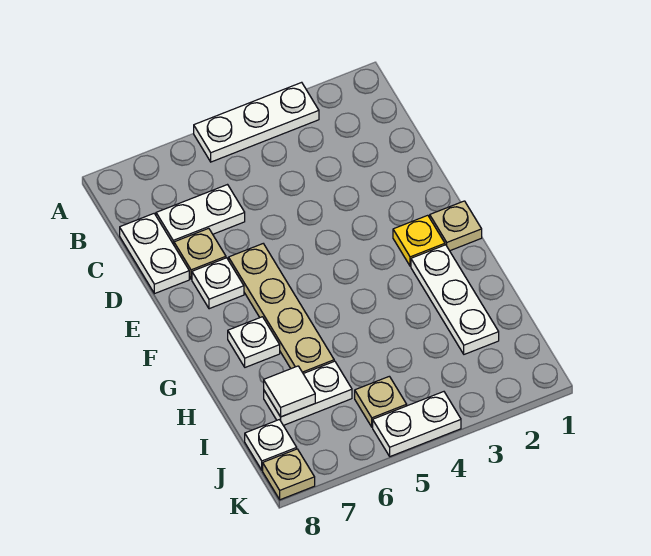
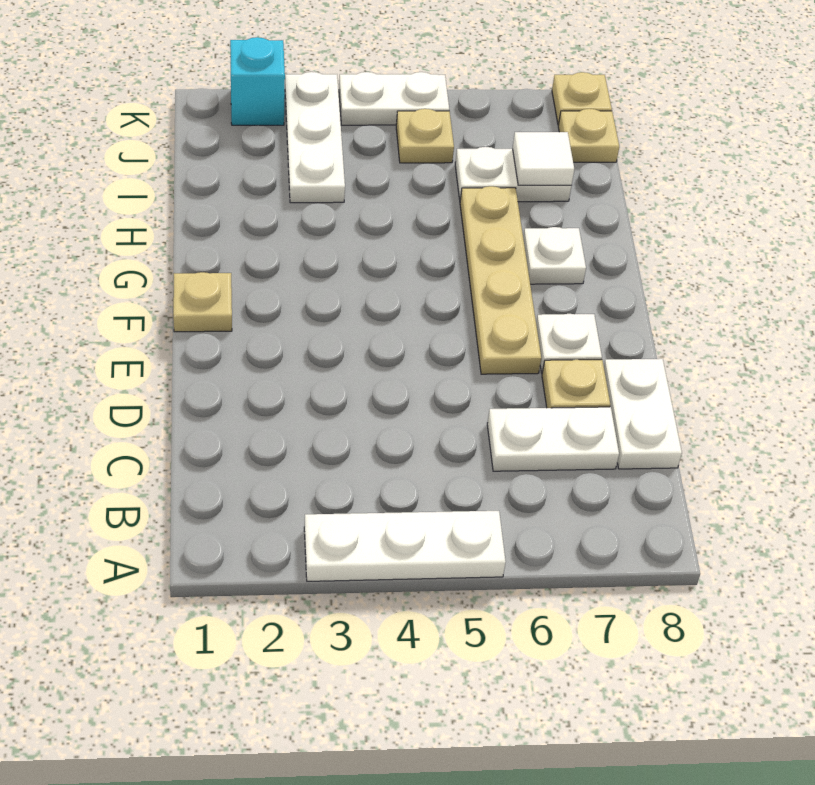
yellow 1x1 plate [393,215,445,266] -> none
white 1x3 plate [411,245,499,354] -> white 1x3 plate moved to [285,72,345,203]
white 1x1 plate [245,420,297,470] -> tan 1x1 plate [558,109,619,162]
none -> cyan 1x1 brick [230,37,285,125]

